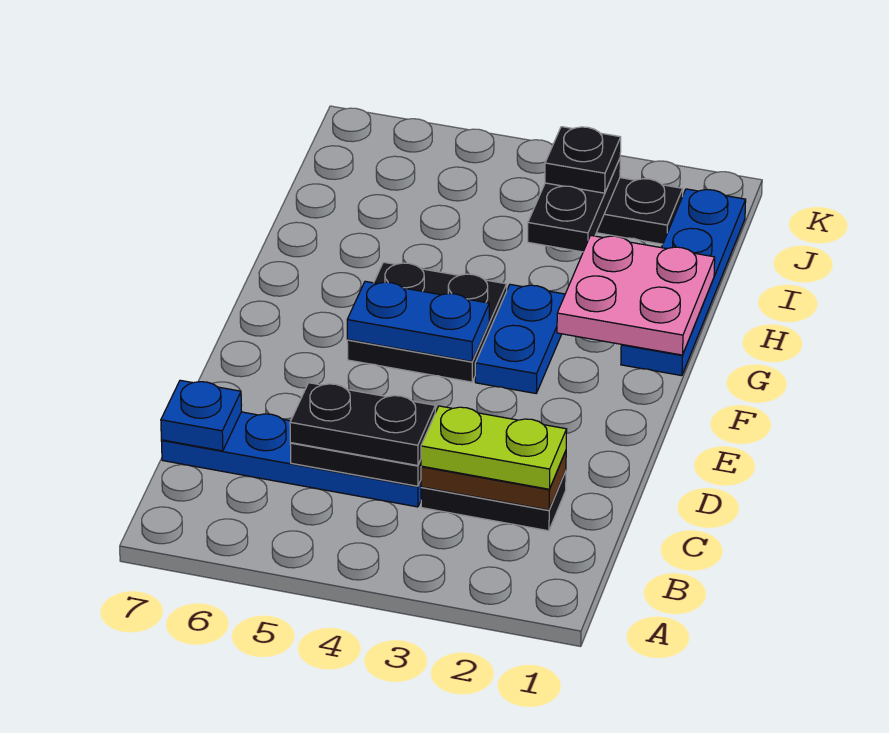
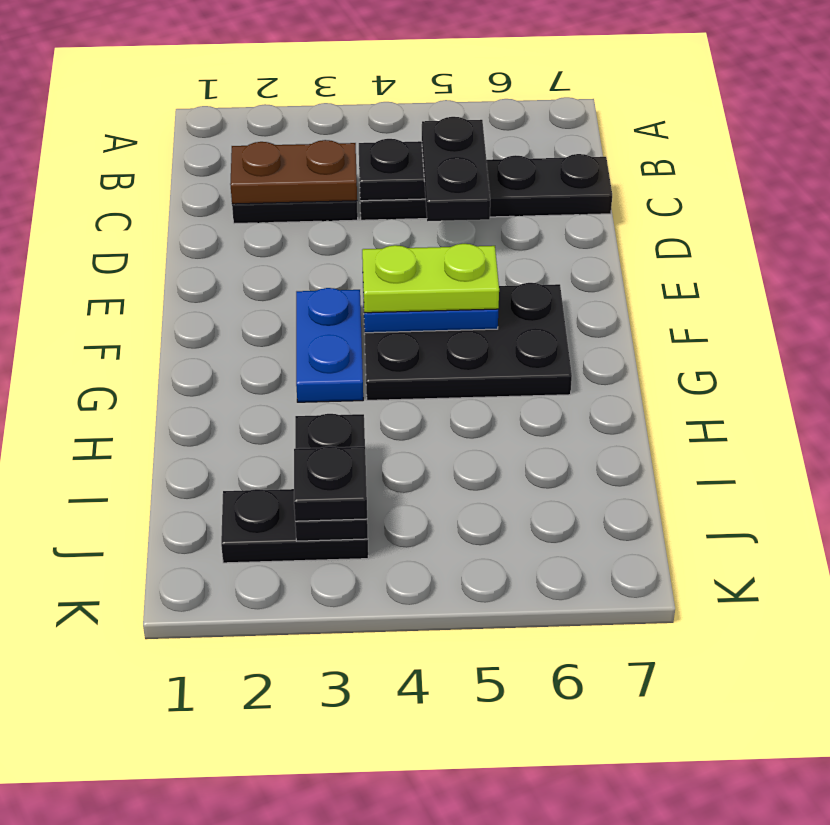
lime 1x2 plate [421,406,567,489] -> lime 1x2 plate moved to [362,244,499,313]
blue 1x4 plate [161,412,421,507] -> black 1x4 plate [359,154,612,220]
black 1x2 plate [290,383,435,466] -> black 1x2 plate turned to [422,117,490,221]
blue 1x1 plate [161,380,241,451] -> none
black 2x2 plate [347,262,507,382] -> black 2x3 plate [363,283,572,400]
blue 1x4 plate [621,189,746,376] -> none
pink 2x2 plate [557,235,715,355] -> none

